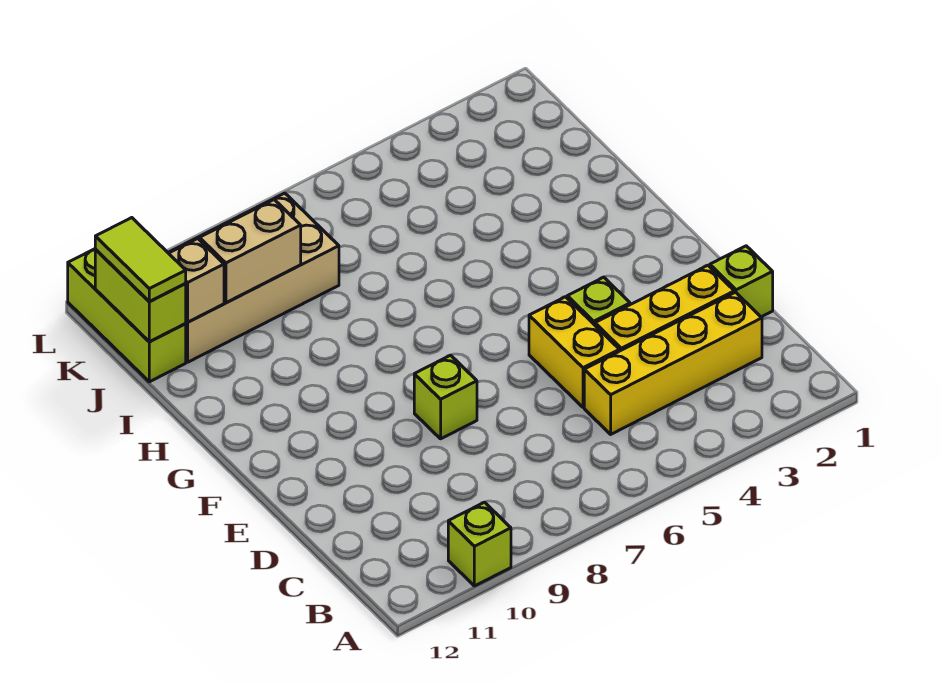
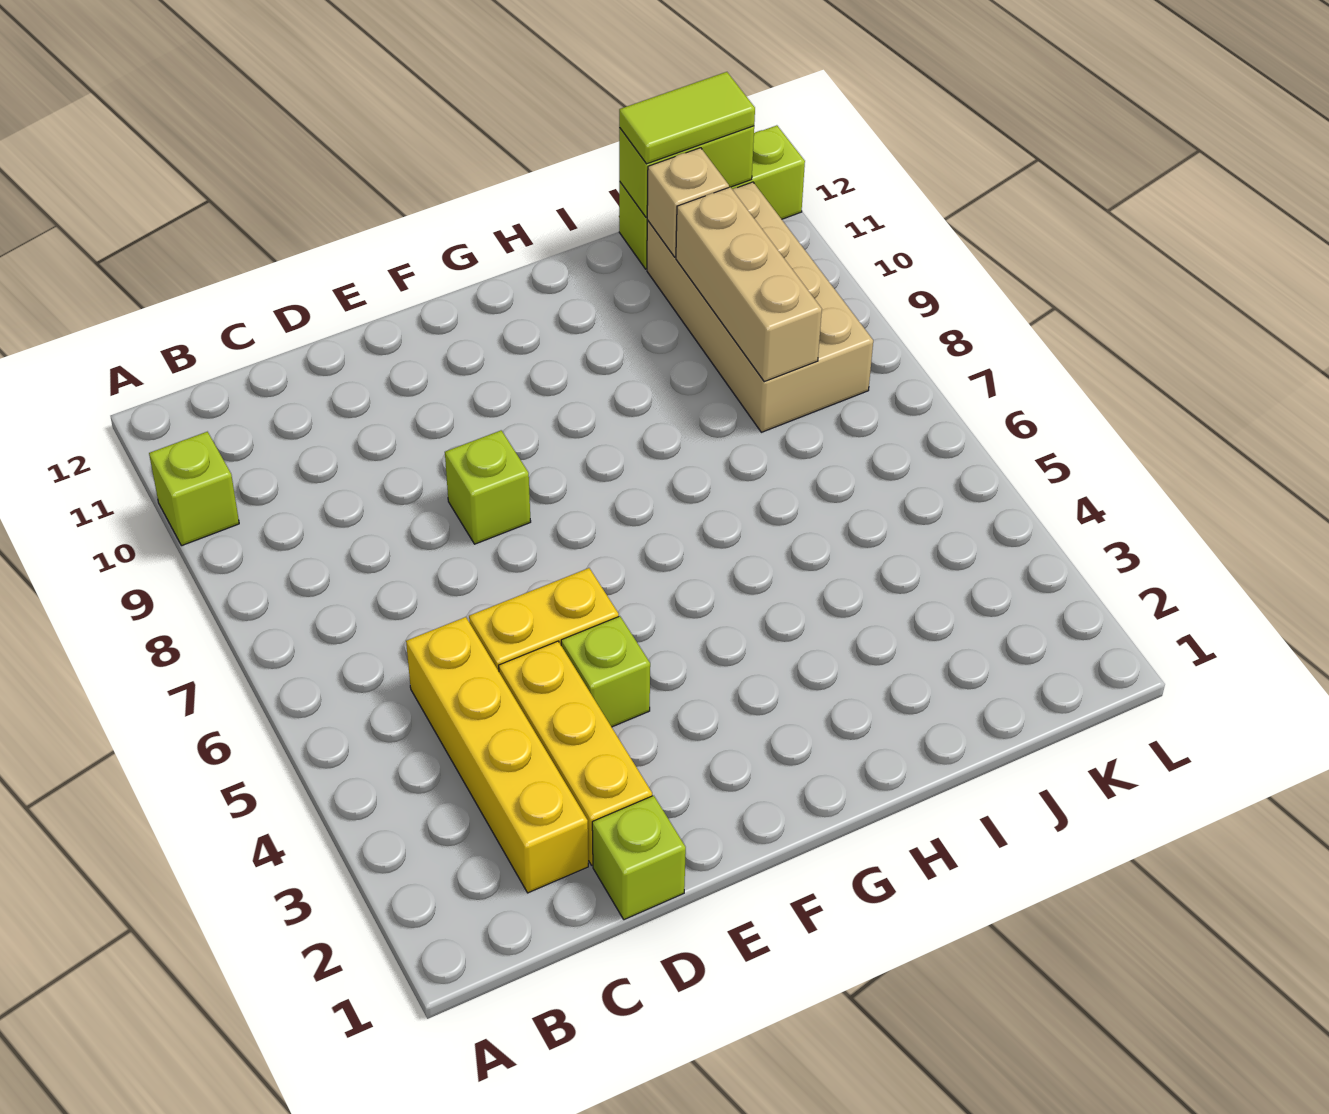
tan 1x2 brick [200,200,301,303] -> tan 1x3 brick [676,187,822,382]

